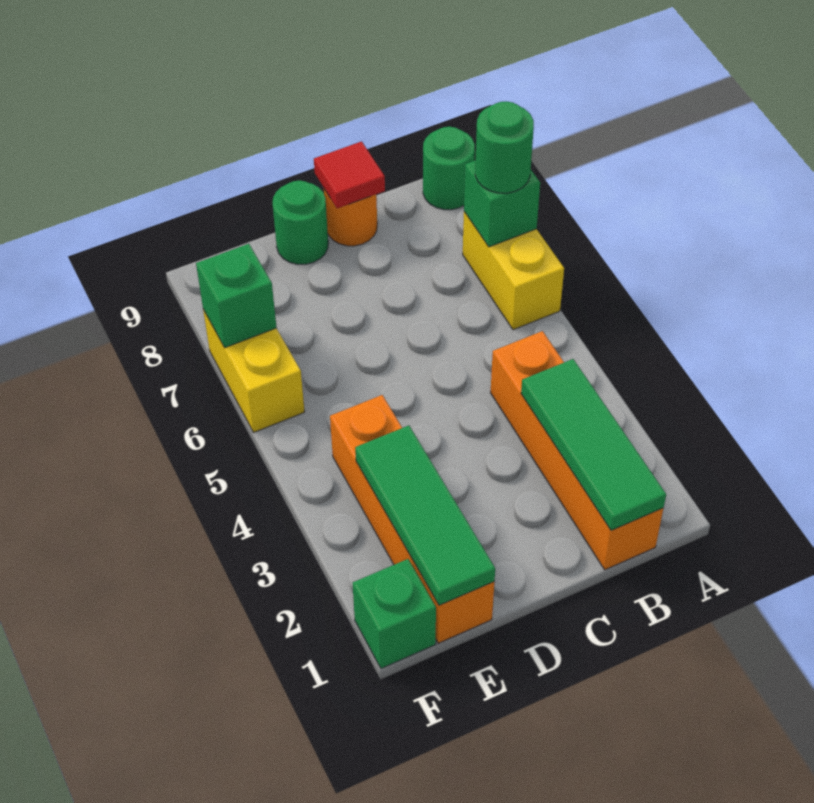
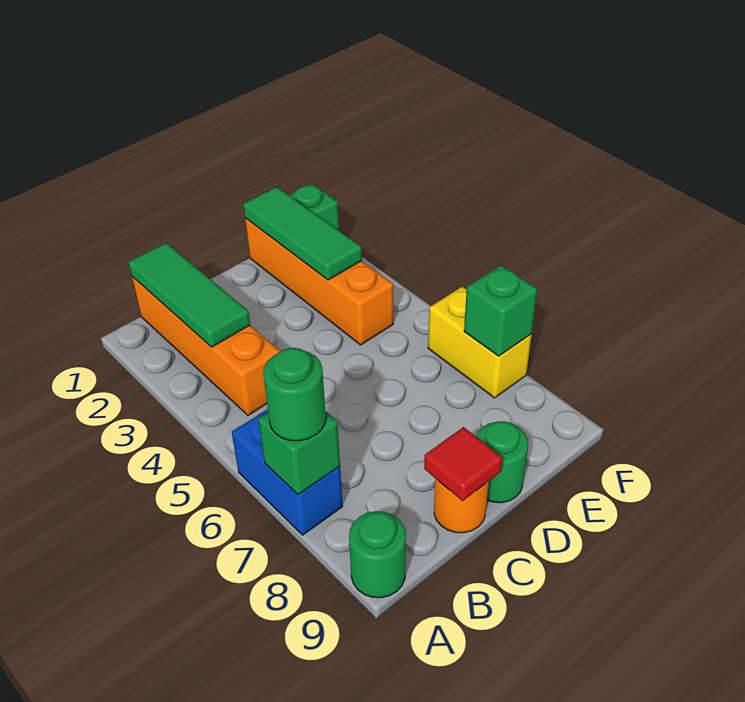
yellow 1x2 brick [463,212,564,330] -> blue 1x2 brick [232,409,343,535]

